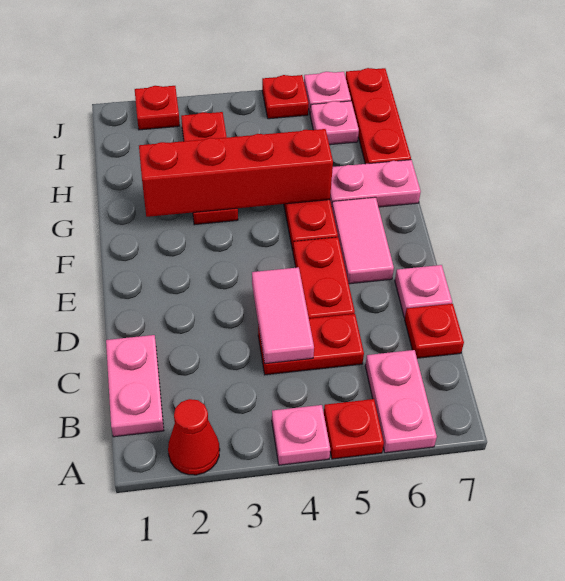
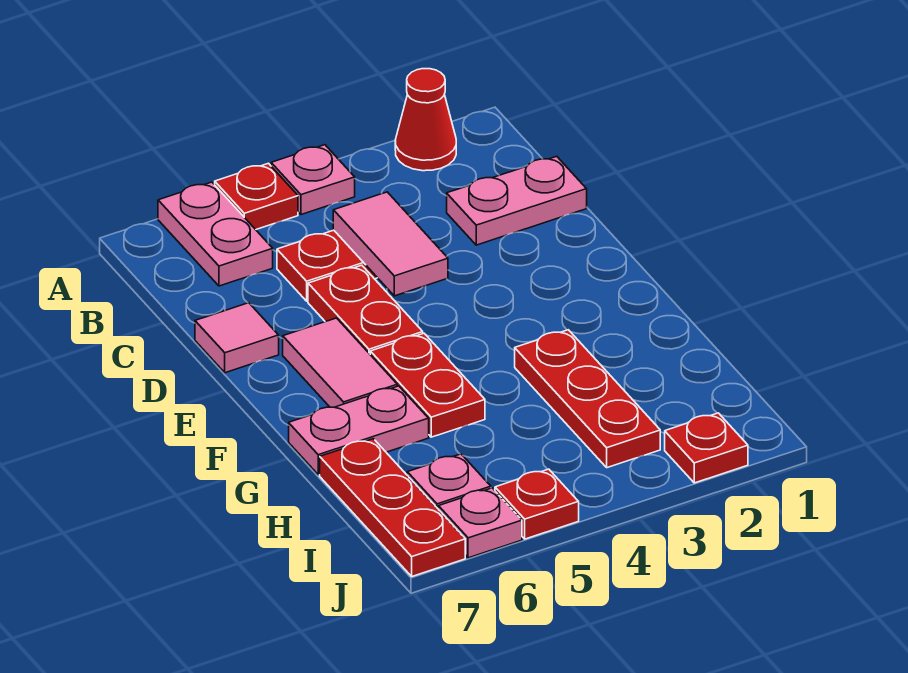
pink 1x2 plate [106,335,164,437] -> pink 1x2 plate turned to [447,156,587,245]
red 1x1 plate [405,304,464,358] -> none
pink 1x1 plate [395,265,452,318] -> pink 1x1 tile [195,303,279,373]
red 1x4 brick [139,129,333,217] -> none

